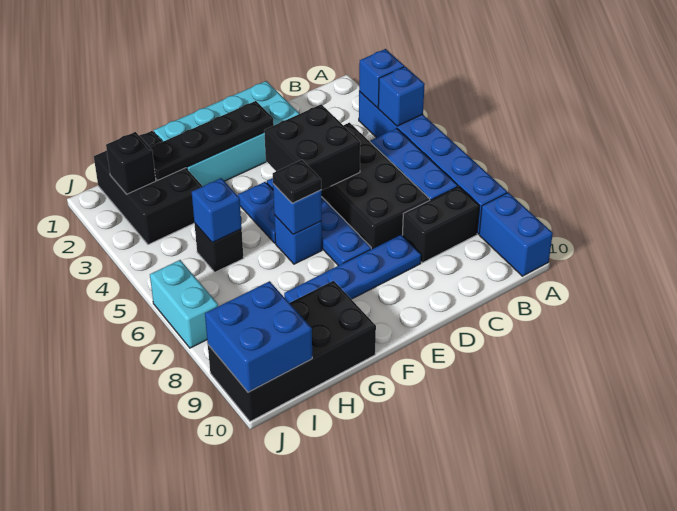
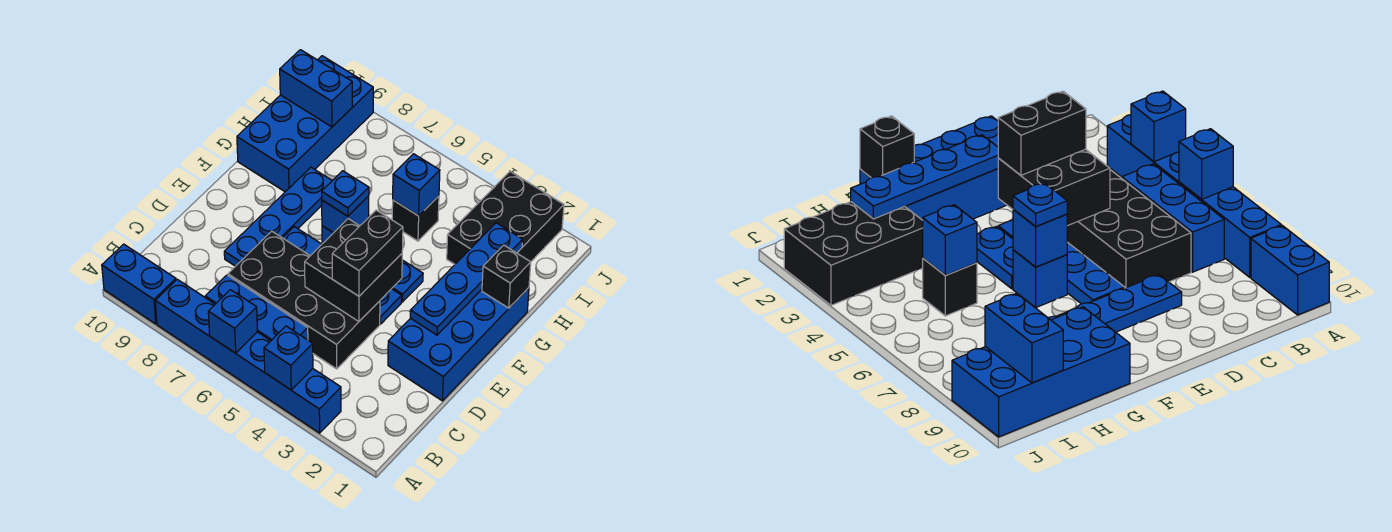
blue 1x1 brick [359,49,404,108] -> blue 1x1 brick moved to [208,290,258,353]
black 1x2 brick [402,186,479,263] -> black 1x2 brick moved to [332,210,403,296]
cyan 2x4 brick [154,81,300,186] -> blue 2x4 brick [388,288,529,401]
black 1x4 plate [150,101,274,180] -> blue 1x4 plate [410,223,523,335]
black 1x1 plate [273,160,321,203] -> blue 1x1 plate [322,171,369,216]
black 2x4 brick [208,281,376,421] -> blue 2x4 brick [237,56,373,192]
black 2x3 brick [94,131,203,245] -> black 2x3 brick turned to [447,172,564,264]
black 1x1 brick [106,132,156,194] -> black 1x1 brick moved to [482,245,531,308]
blue 2x2 brick [205,281,312,392] -> blue 1x2 brick [280,50,352,127]
cyan 1x2 brick [150,260,218,348] -> none

